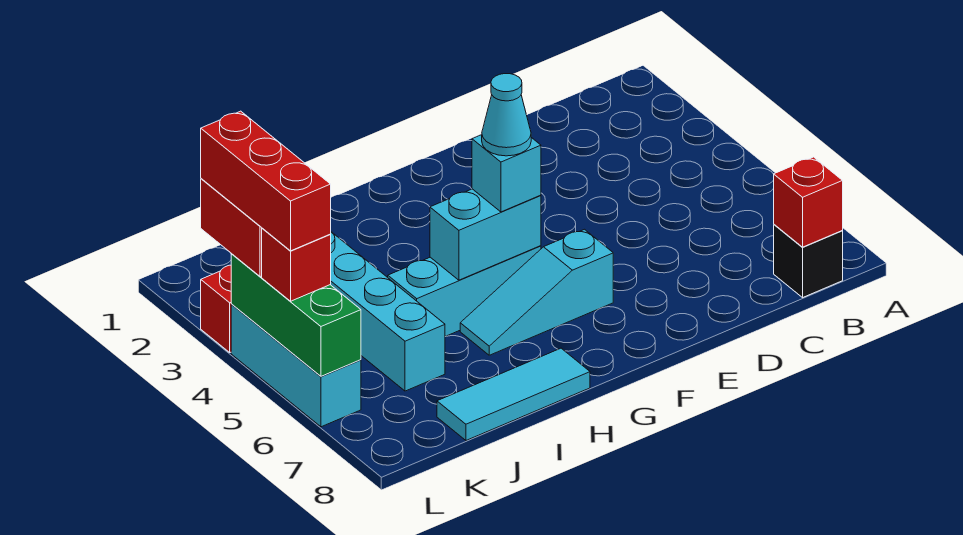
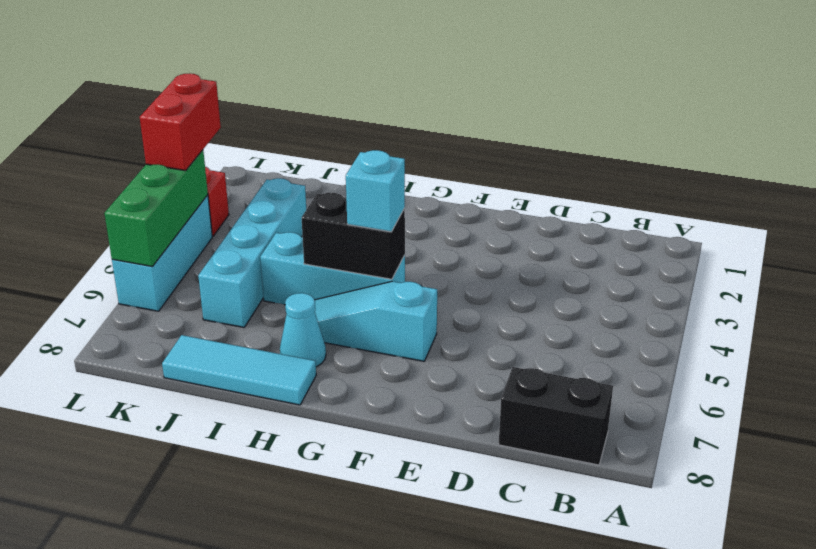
black 1x1 brick [774,225,843,297] -> black 1x2 brick [499,367,613,465]
red 1x1 brick [774,157,843,247] -> none
cyan 1x2 brick [430,189,541,280] -> black 1x2 brick [302,193,405,279]
cyan 1x1 cone [482,74,531,156] -> cyan 1x1 cone moved to [280,293,326,367]
red 1x3 brick [201,111,331,251] -> none
red 1x1 brick [262,228,331,301] -> none

